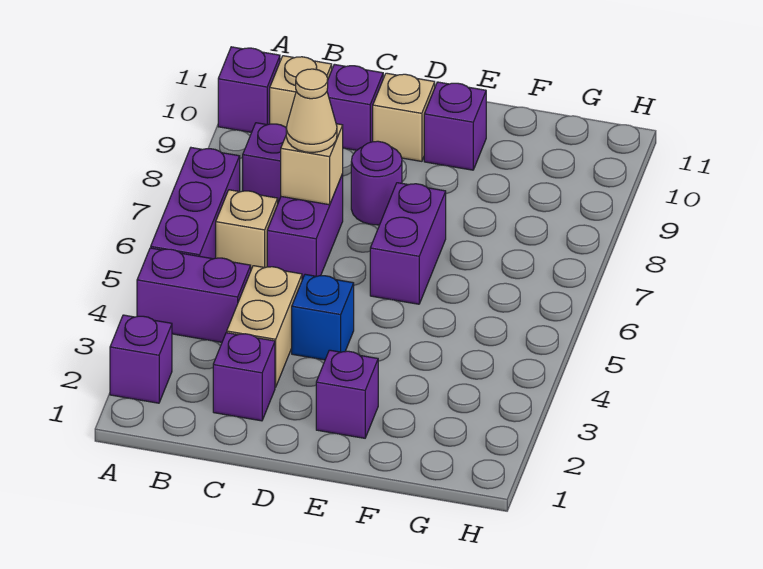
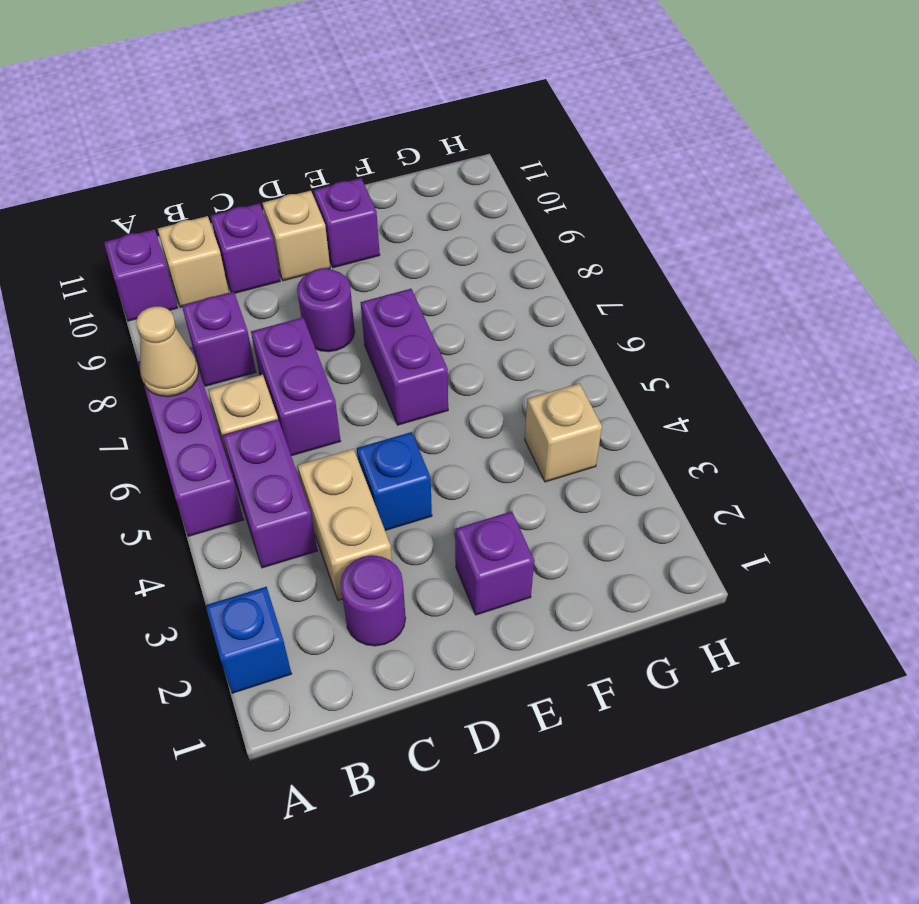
purple 1x1 brick [110,315,172,403] -> blue 1x1 brick [206,587,292,693]
purple 1x2 brick [137,248,251,342] -> purple 1x2 brick turned to [222,419,317,568]
purple 1x1 brick [213,333,275,421] -> purple 1x1 round brick [340,556,406,646]
tan 1x1 brick [281,124,343,205] -> tan 1x1 brick moved to [525,383,602,482]
tan 1x1 cone [286,69,337,152] -> tan 1x1 cone moved to [136,307,199,397]

